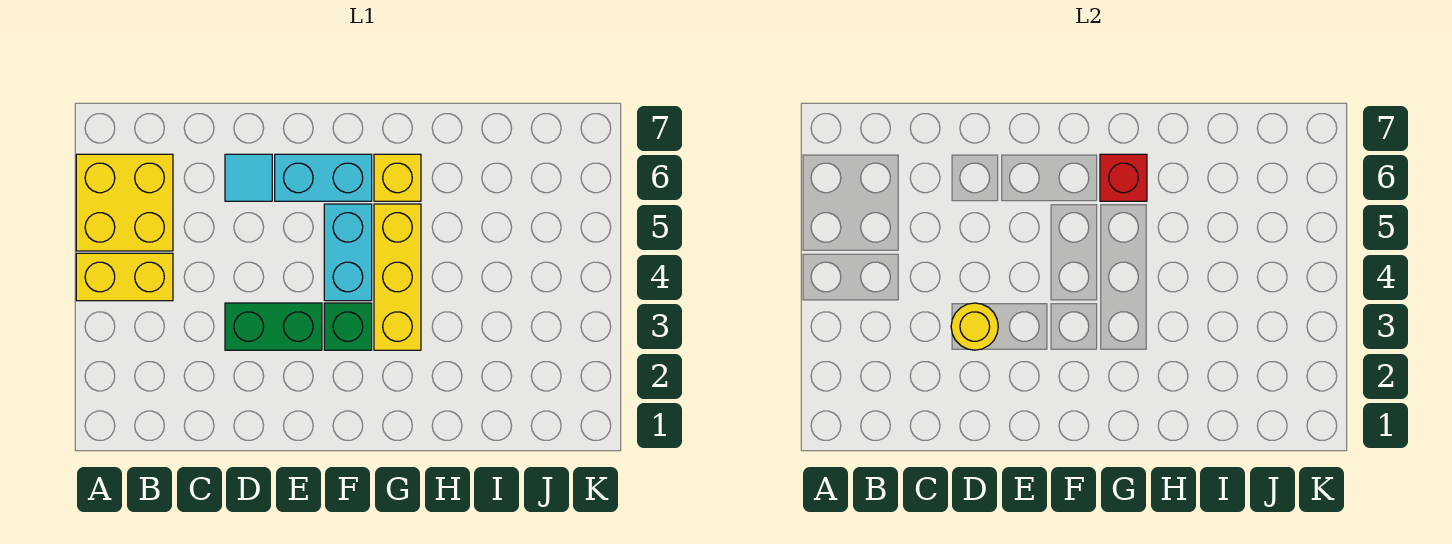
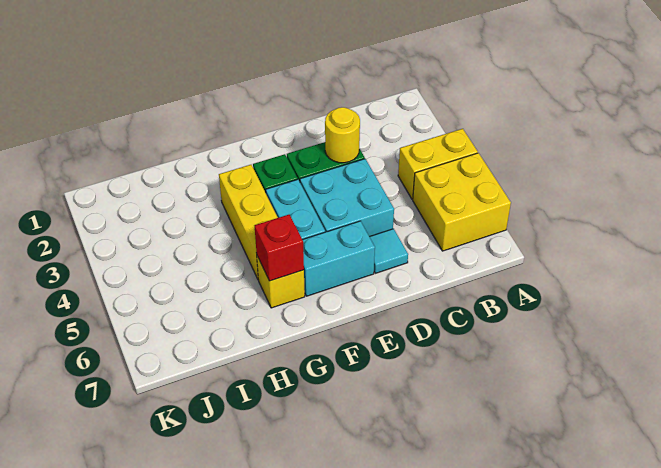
none -> cyan 2x2 brick [300,159,394,236]

